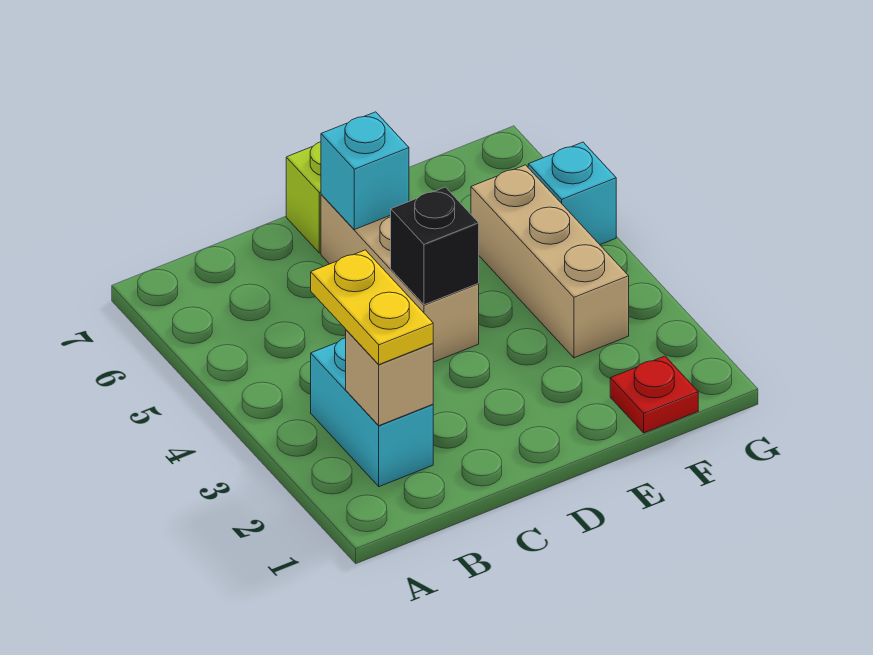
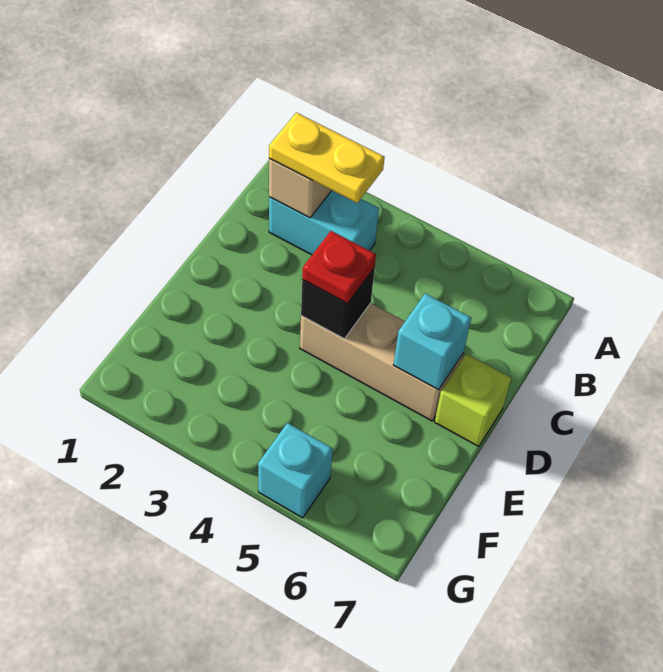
red 1x1 plate [610,356,698,433] -> red 1x1 plate moved to [302,231,376,304]
tan 1x3 brick [471,165,629,358] -> none

